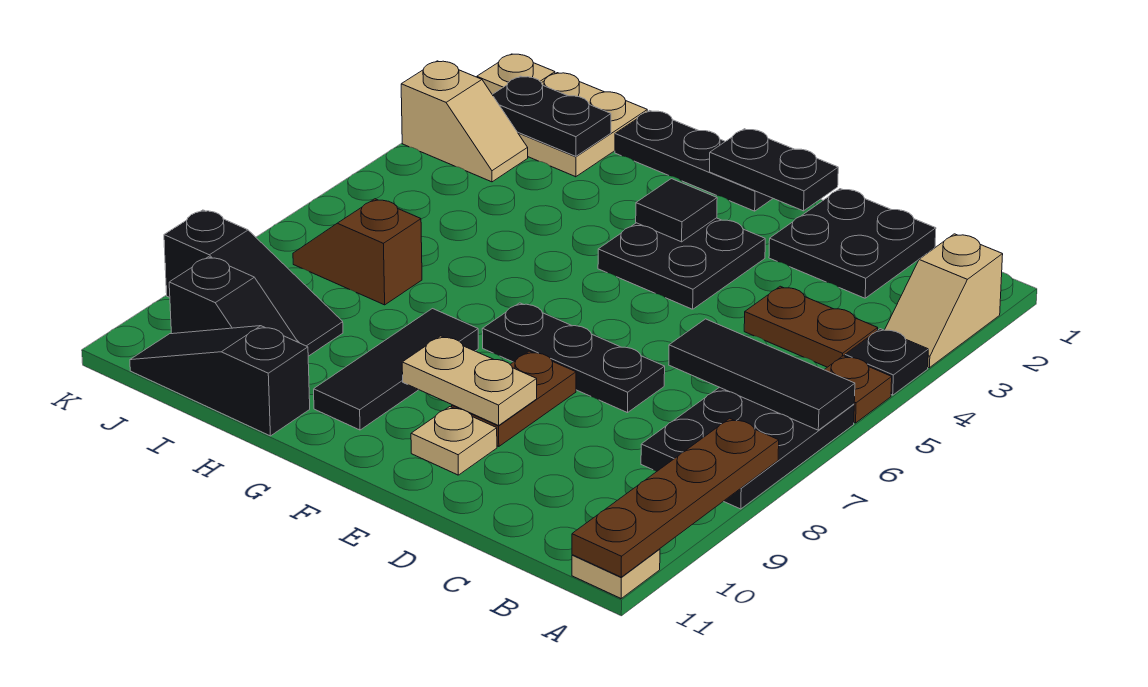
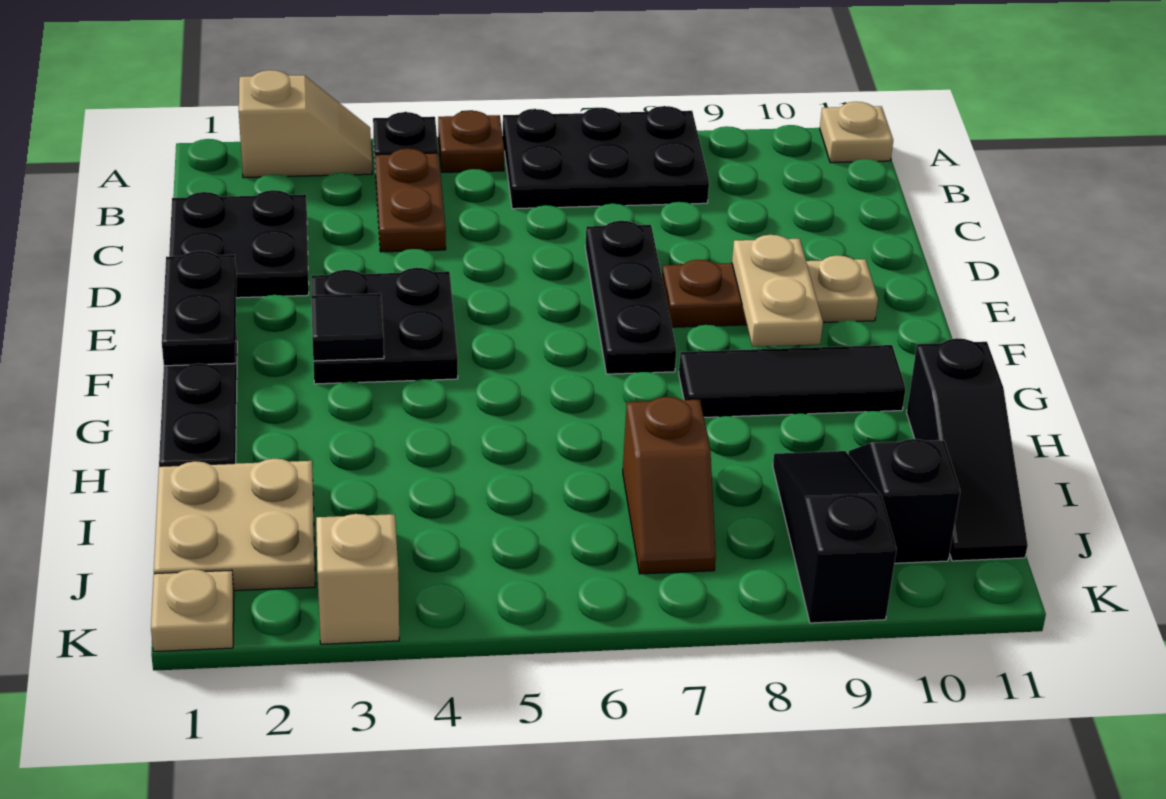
black 1x3 tile [669,319,855,430] -> none
brown 1x4 plate [572,418,779,577] -> none
black 1x2 plate [492,76,611,156] -> none

